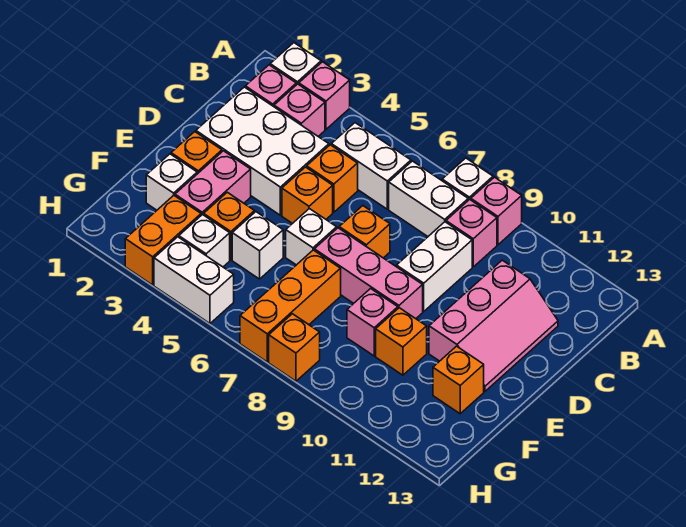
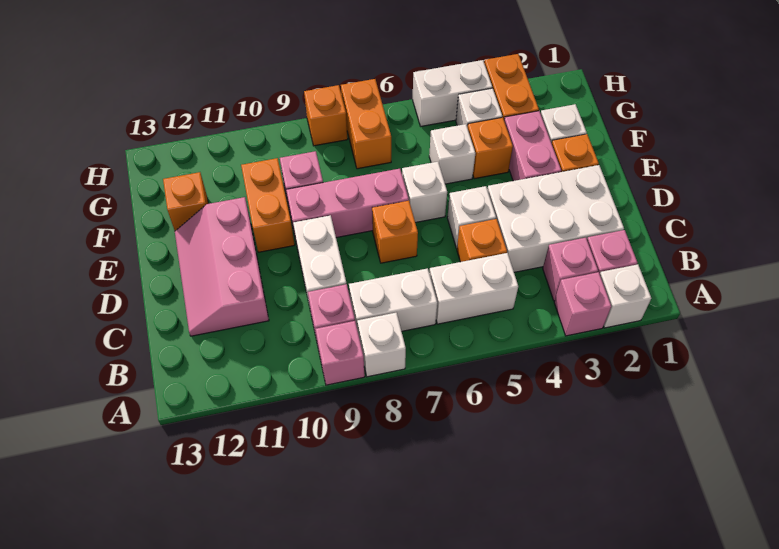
orange 1x1 brick [282,167,333,224] -> white 1x1 brick [447,186,496,248]
orange 1x3 brick [240,250,341,362] -> orange 1x2 brick [341,79,391,169]
orange 1x1 brick [376,308,427,375] -> orange 1x2 brick [241,158,295,252]

